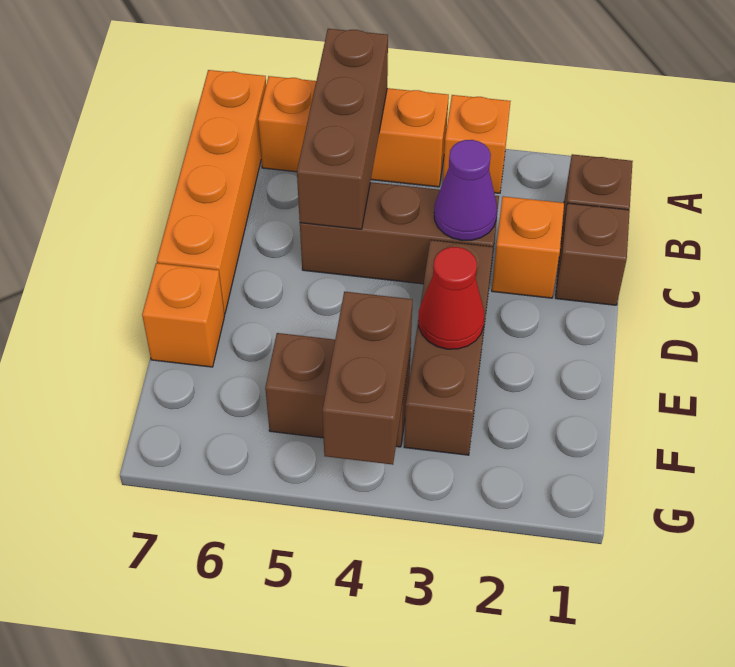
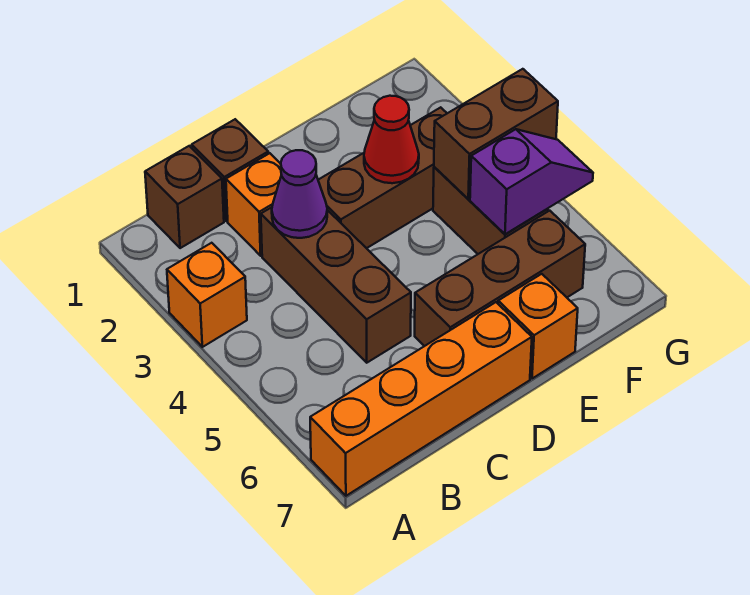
orange 1x3 brick [258,76,449,187] -> none
brown 1x3 brick [297,29,388,229] -> brown 1x3 brick moved to [415,211,585,346]
none -> purple 1x2 slope [470,129,593,234]

